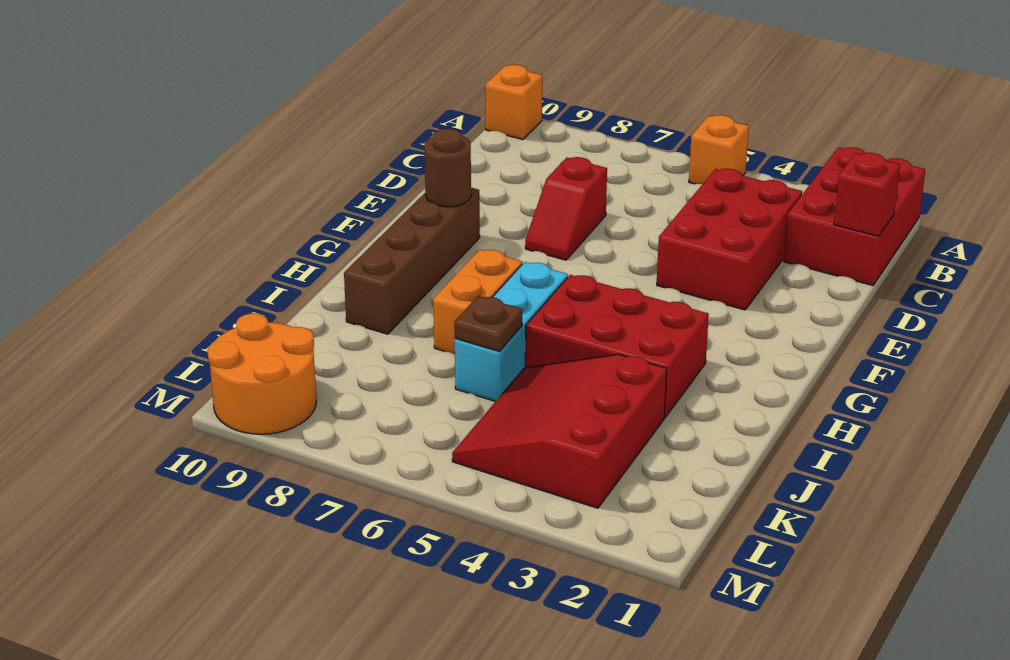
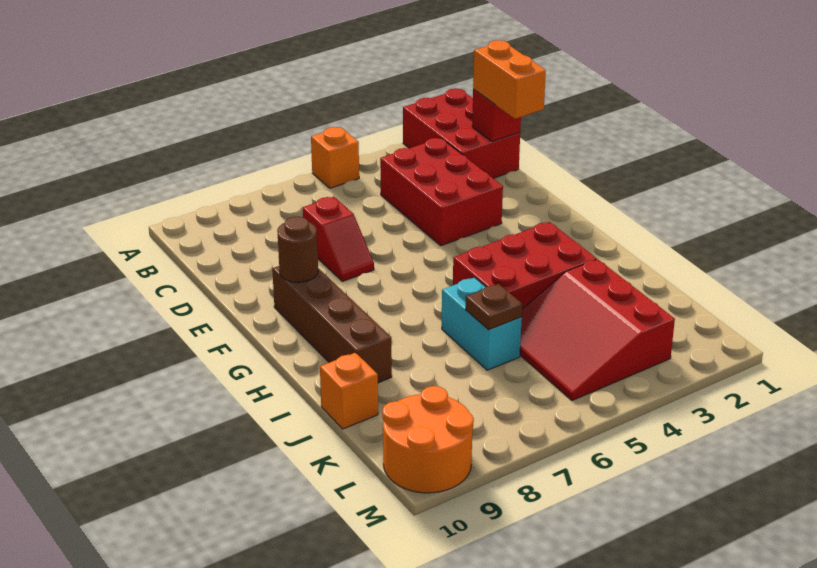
orange 1x1 brick [485,65,542,140] -> orange 1x1 brick moved to [320,353,378,429]
cyan 1x3 brick [455,262,568,402] -> cyan 1x2 brick [442,277,522,370]
orange 1x2 brick [433,250,522,354] -> orange 1x2 brick moved to [473,40,546,119]

